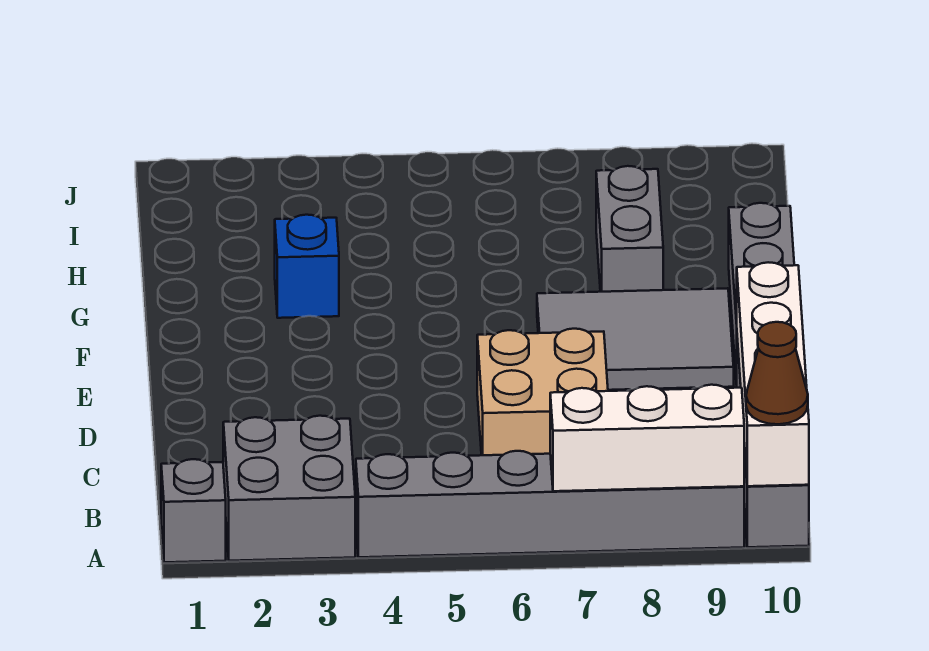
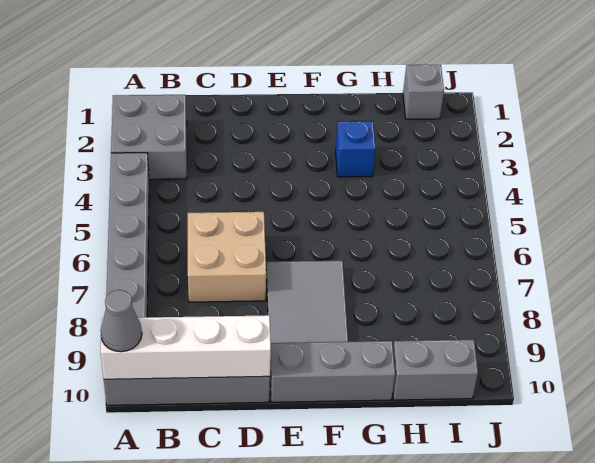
grey 1x1 brick [161,459,226,562] -> grey 1x1 brick moved to [403,64,444,119]
white 1x3 brick [550,385,744,491] -> none
brown 1x1 cone [746,322,808,424] -> grey 1x1 cone [101,290,142,352]
grey 1x2 brick [596,166,663,292] -> grey 1x2 brick moved to [393,340,478,400]

